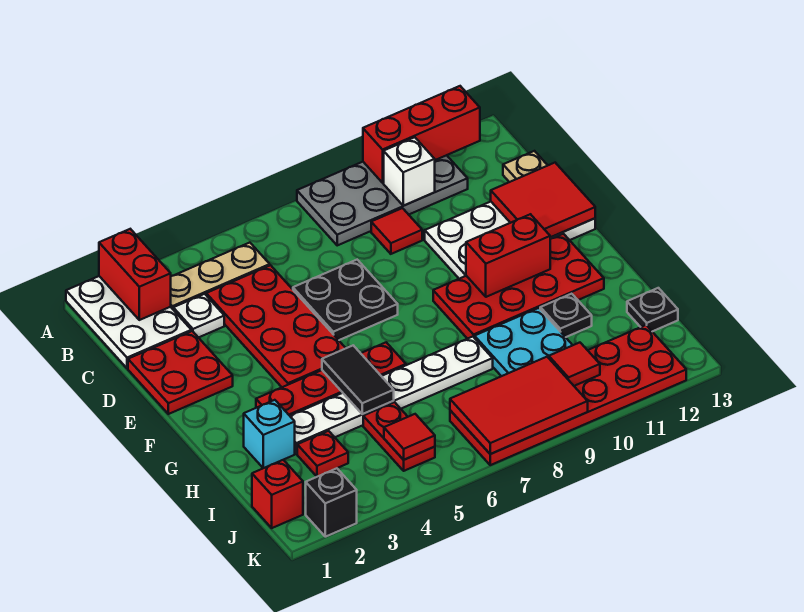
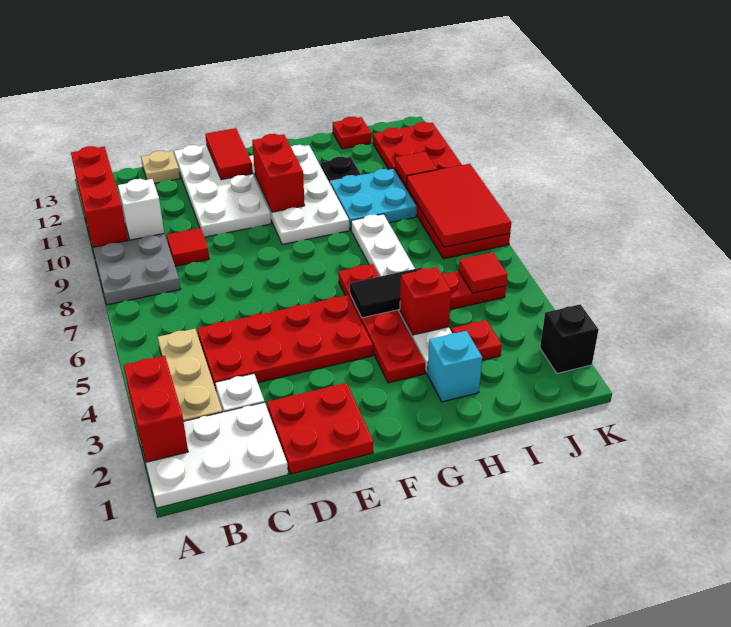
red 1x2 brick [99,229,171,320] -> red 1x2 brick turned to [123,356,188,462]
black 2x2 plate [293,260,398,340] -> none
red 2x2 tile [491,163,595,237] -> red 1x2 tile [205,128,253,180]
red 2x4 plate [433,234,604,339] -> white 2x4 plate [249,145,349,244]
black 1x1 plate [627,288,678,331] -> red 1x1 plate [333,117,371,149]
red 1x1 brick [252,460,303,528] -> red 1x1 brick moved to [400,267,451,335]

